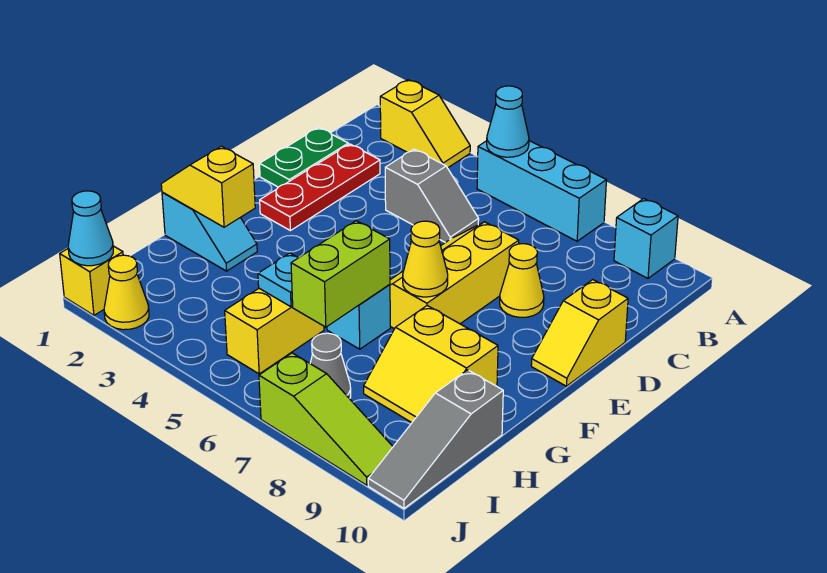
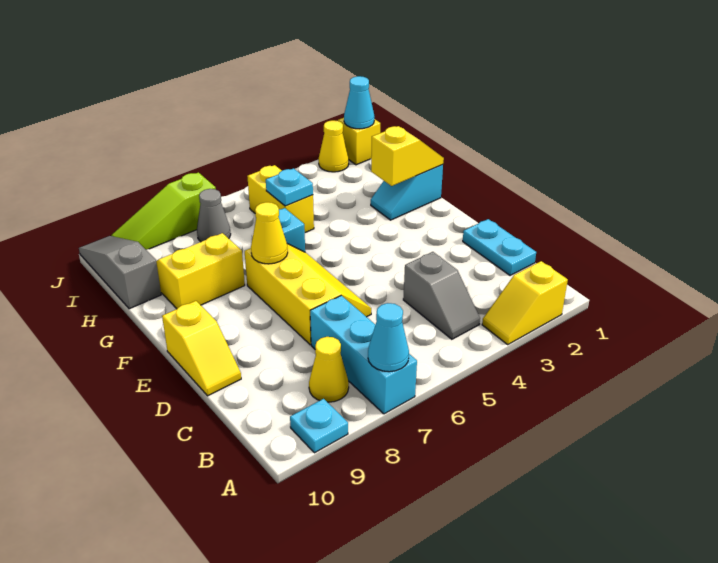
cyan 1x3 brick [477,141,606,241] -> cyan 1x3 brick turned to [310,295,417,414]
cyan 1x1 cone [487,86,529,157] -> cyan 1x1 cone moved to [368,303,409,372]
cyan 1x1 brick [614,199,678,278] -> cyan 1x1 plate [290,399,348,453]
green 1x2 plate [260,127,348,187] -> cyan 1x2 plate [463,219,536,276]
red 1x3 plate [260,144,380,231] -> none
grey 1x2 slope [385,149,479,243] -> grey 1x2 slope turned to [403,252,480,339]
yellow 1x1 cone [500,244,544,317] -> yellow 1x1 cone moved to [309,337,349,402]
yellow 1x2 slope [531,280,628,386] -> yellow 1x2 slope turned to [162,301,241,396]
lime 1x2 brick [291,221,390,327] -> none

